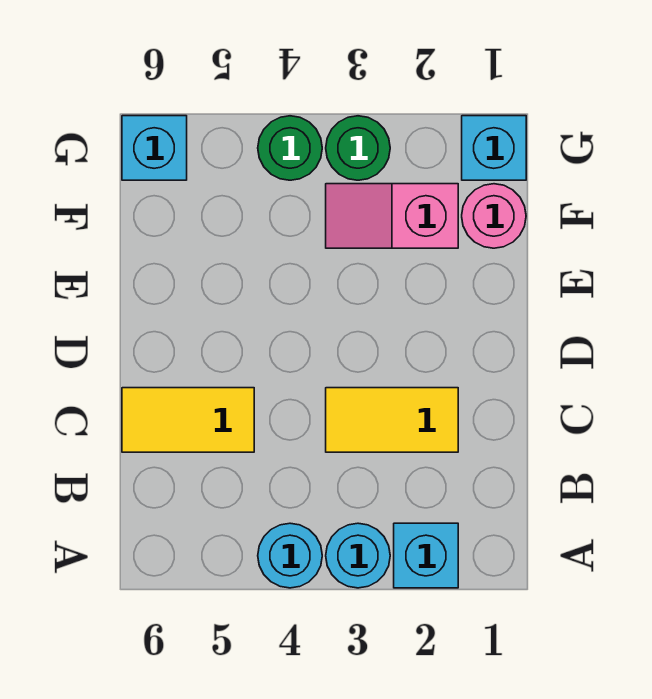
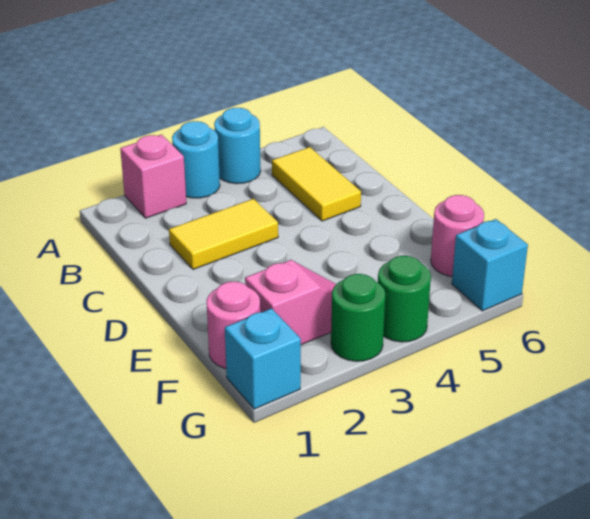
cyan 1x1 brick [394,523,458,588] -> pink 1x1 brick [120,135,186,218]
yellow 1x2 tile [122,388,254,452] -> yellow 1x2 tile turned to [272,147,361,221]
none -> pink 1x1 round brick [431,195,484,276]

